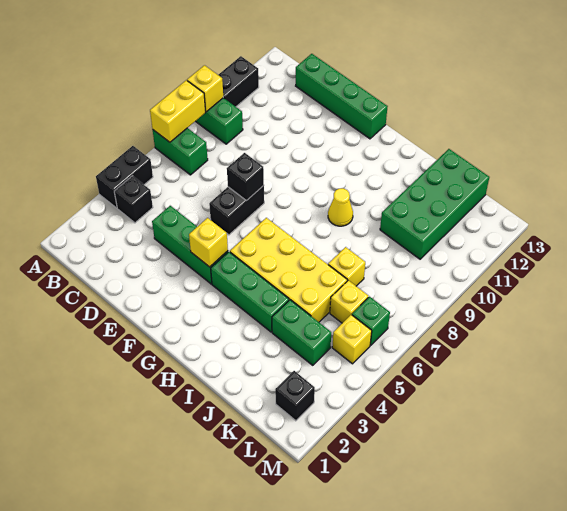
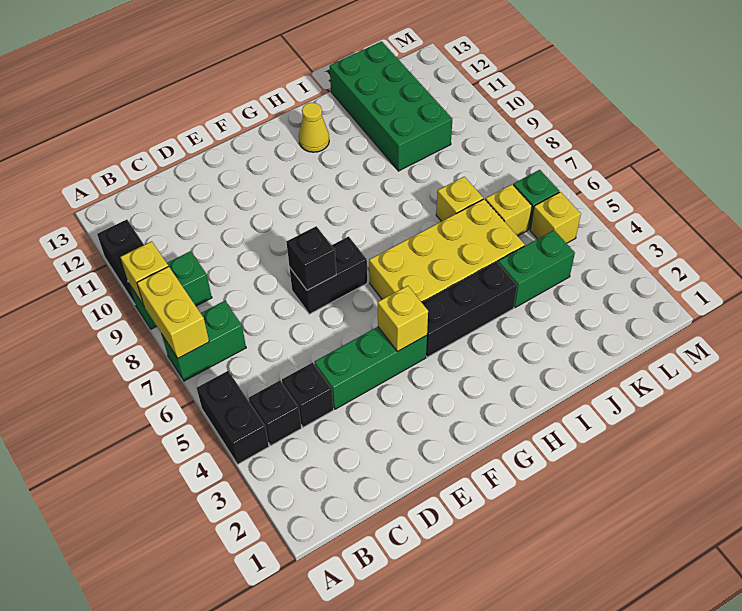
green 1x4 brick [296,54,388,139] -> none
black 1x2 brick [209,186,264,235] -> black 1x2 brick turned to [289,236,367,314]
green 1x3 brick [211,252,289,332] -> black 1x3 brick [422,262,517,357]
yellow 1x1 cone [328,188,353,226] -> yellow 1x1 cone moved to [299,103,329,152]
black 1x1 brick [275,371,315,421] -> black 1x1 brick moved to [282,362,333,427]

